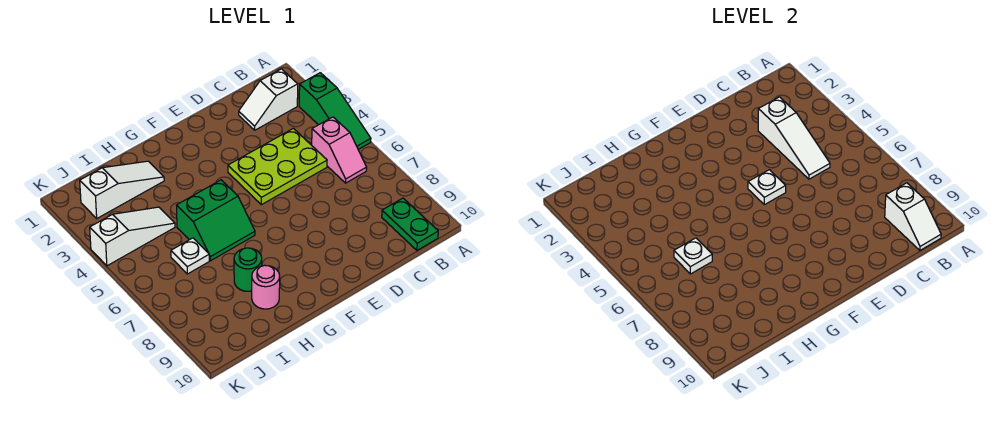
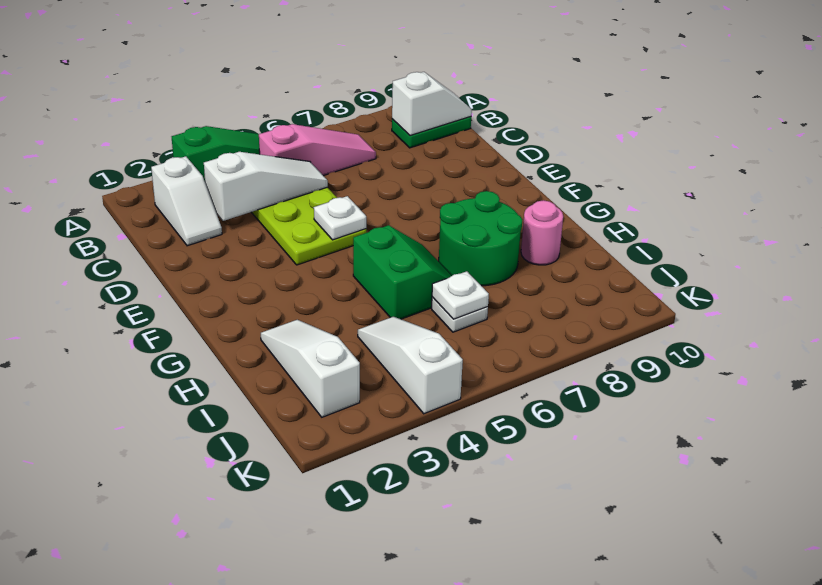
pink 1x2 slope [312,117,367,183] -> pink 1x3 slope [259,124,376,176]
green 1x1 round brick [234,248,262,291] -> green 2x2 round brick [439,191,522,286]

